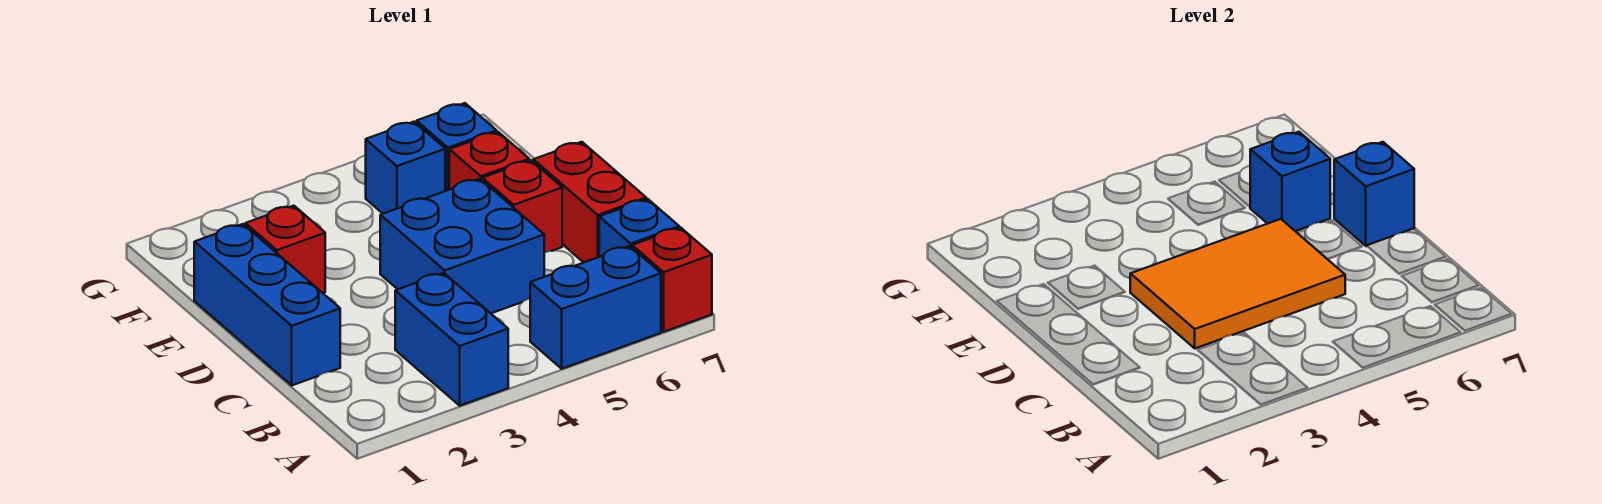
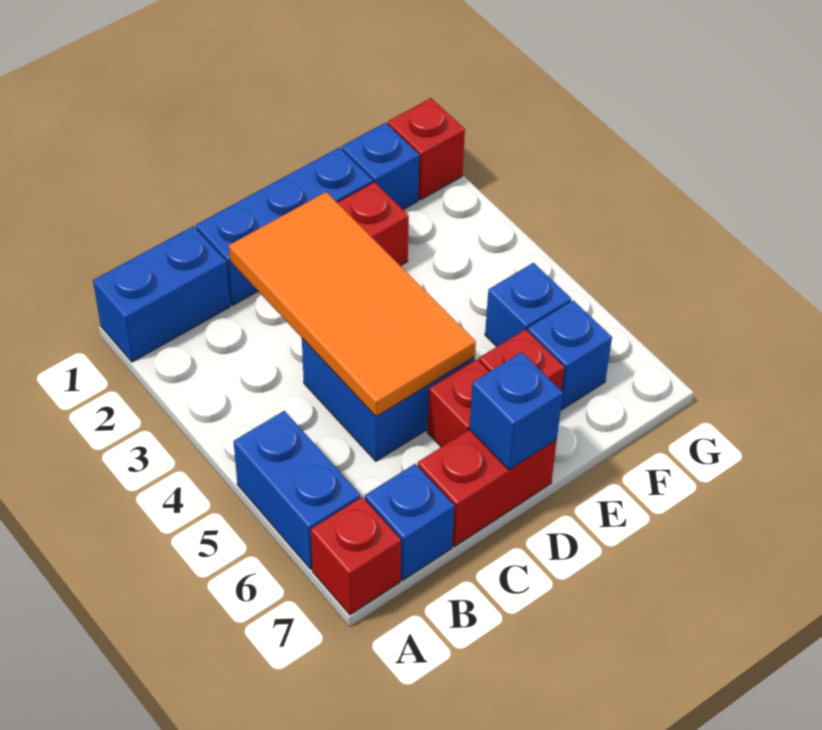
blue 1x2 brick [395,273,508,406] -> blue 1x2 brick moved to [93,226,230,362]
orange 2x3 tile [1130,219,1345,348] -> orange 2x4 tile [229,192,476,417]
blue 1x1 brick [1250,132,1330,231] -> blue 1x1 brick moved to [341,123,419,210]
none -> red 1x1 brick [388,98,465,200]

